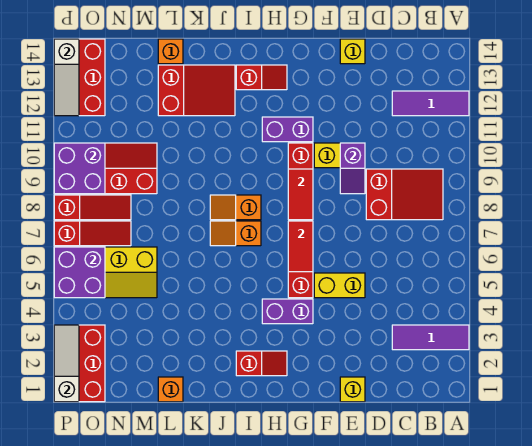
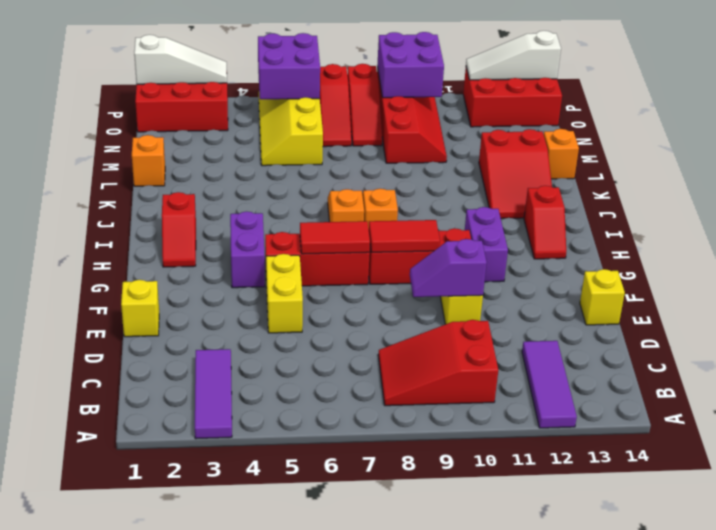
red 2x3 slope [366,169,443,220] -> red 2x3 slope turned to [378,320,498,406]

